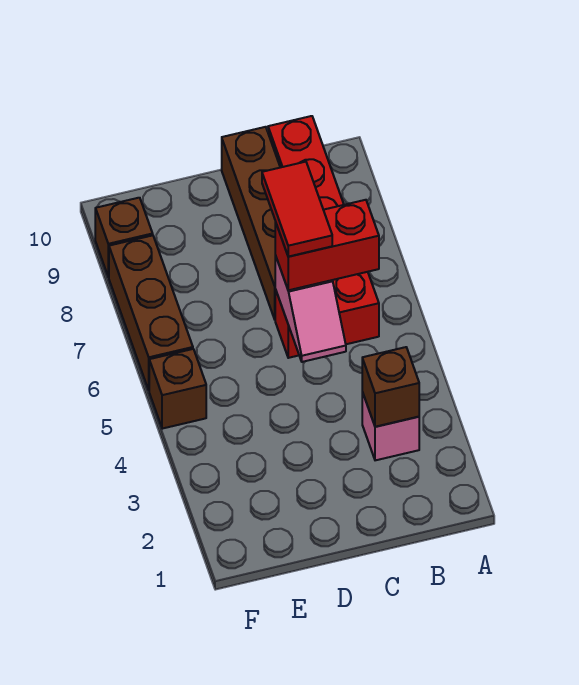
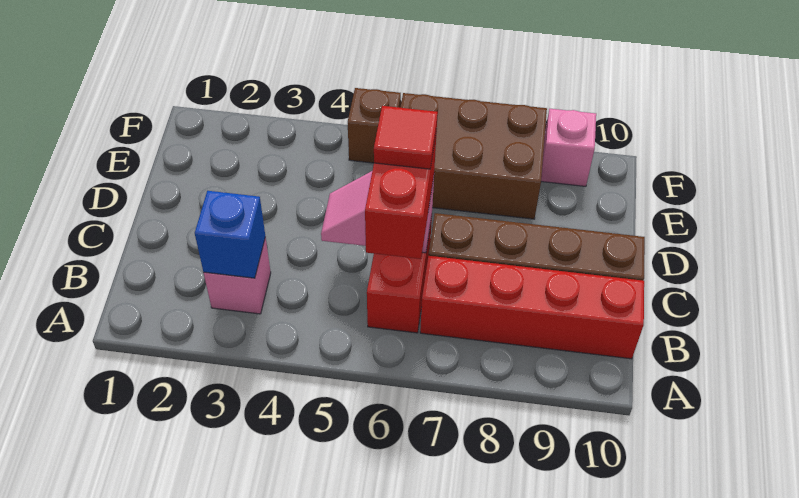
brown 1x1 brick [362,347,419,427] -> blue 1x1 brick [195,191,265,278]
red 1x2 tile [262,162,332,257] -> red 1x1 tile [374,106,438,169]
brown 1x3 brick [109,235,193,390] -> brown 2x3 brick [400,93,547,219]
brown 1x1 brick [95,198,153,277] -> pink 1x1 brick [541,109,596,186]

